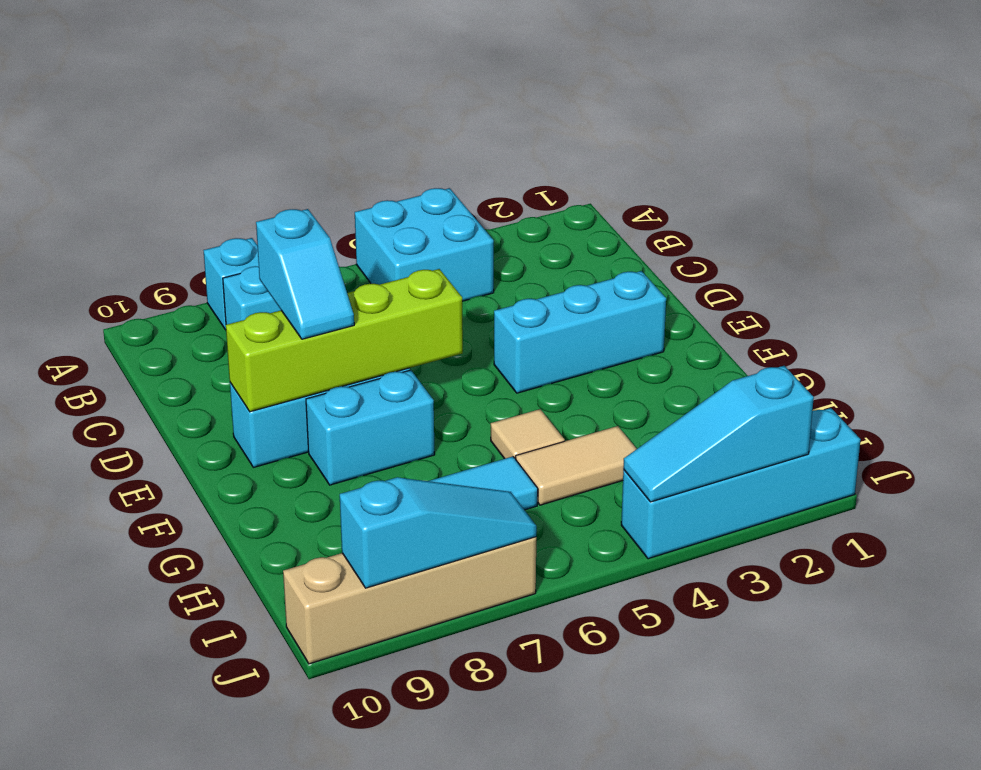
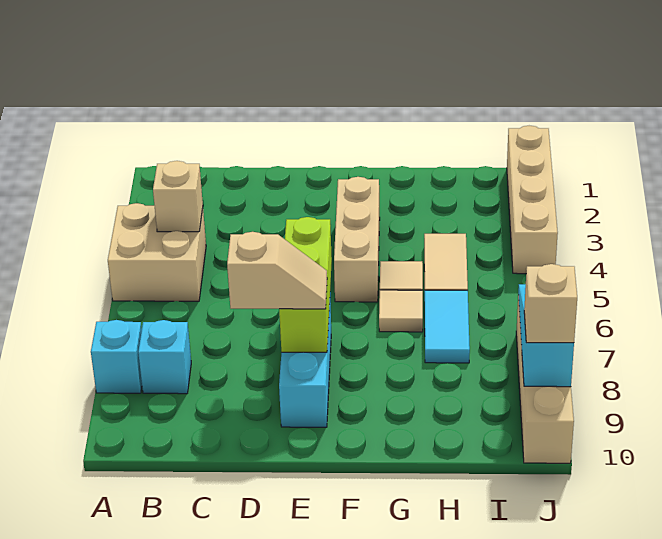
cyan 2x2 brick [355,188,494,301] -> tan 2x2 brick [108,203,206,301]
none -> tan 1x1 brick [153,161,203,232]
cyan 1x2 slope [256,209,354,339] -> tan 1x2 slope [227,232,327,309]
cyan 1x3 brick [494,271,666,393] -> none
lime 1x4 brick [226,269,463,412] -> lime 1x3 brick [279,217,332,352]
none -> tan 1x3 brick [334,177,380,302]
cyan 1x2 brick [306,370,435,485] -> none
none -> tan 1x1 tile [379,290,423,332]
cyan 1x4 brick [621,408,861,559] -> tan 1x4 brick [507,126,558,274]
cyan 1x3 slope [623,366,814,502] -> none
none -> tan 1x1 brick [524,264,577,343]

